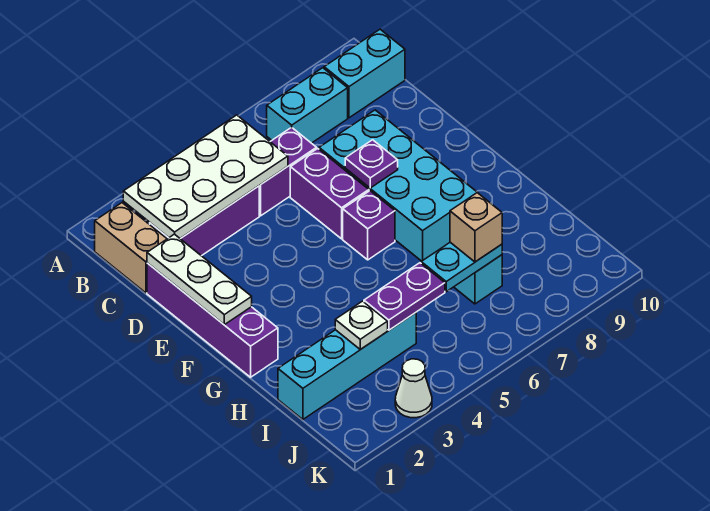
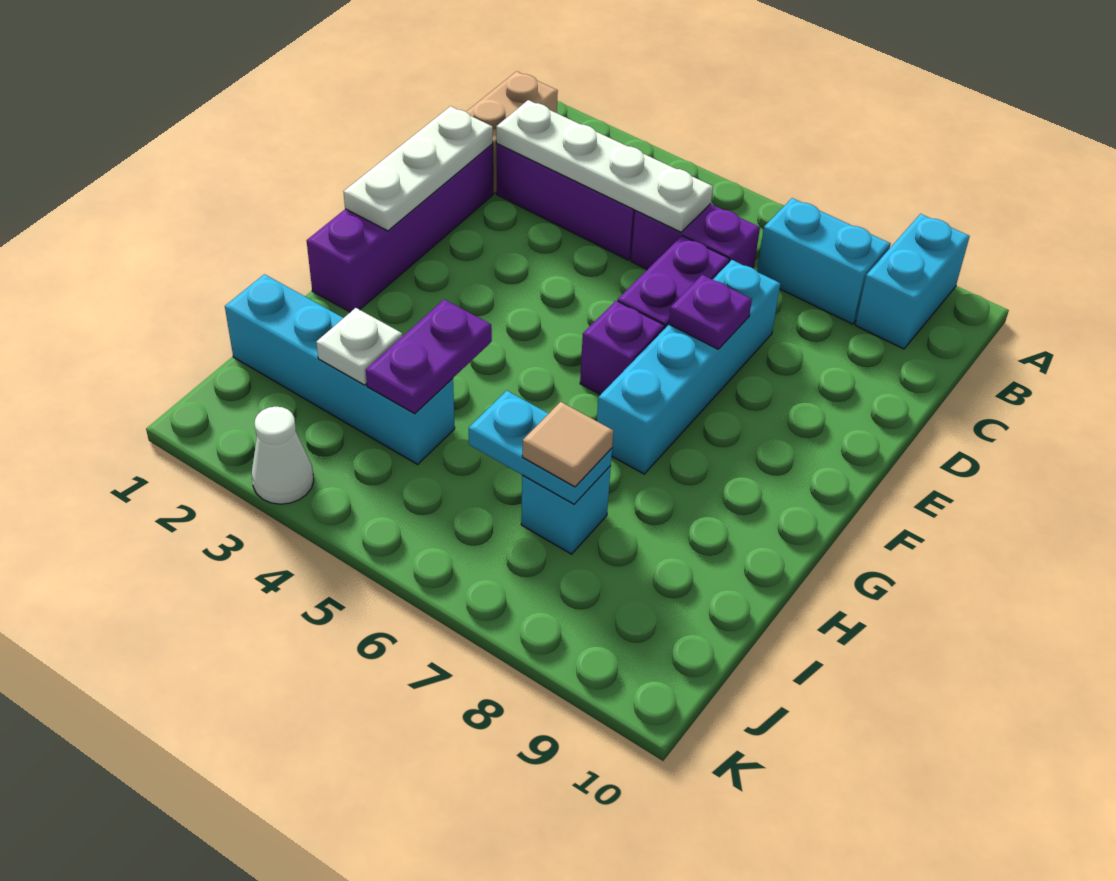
white 2x4 plate [123,115,288,238] -> white 1x4 plate [496,100,713,232]
cyan 1x2 brick [324,29,405,118] -> cyan 1x2 brick turned to [855,214,970,349]
cyan 2x4 brick [319,110,478,261] -> cyan 1x4 brick [597,260,780,474]
purple 1x2 plate [364,263,445,330] -> purple 1x2 plate turned to [366,299,492,414]
tan 1x1 brick [450,193,502,262] -> tan 1x1 tile [522,402,613,487]

